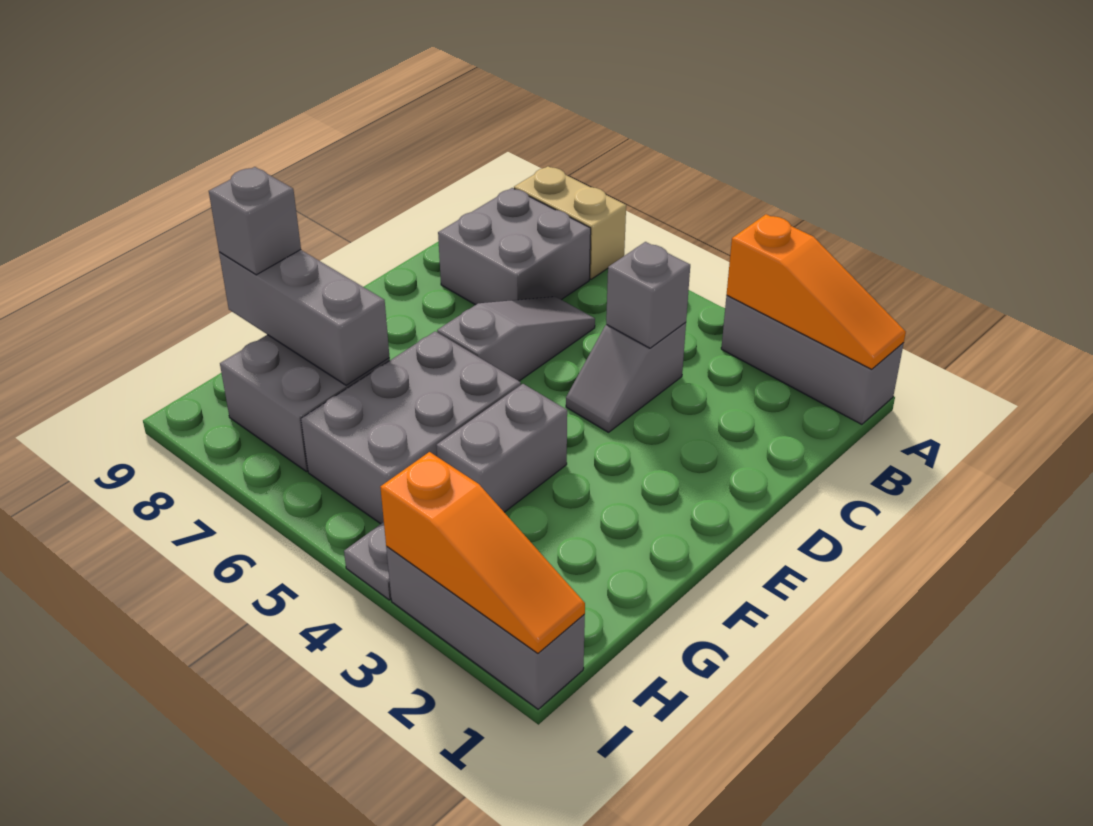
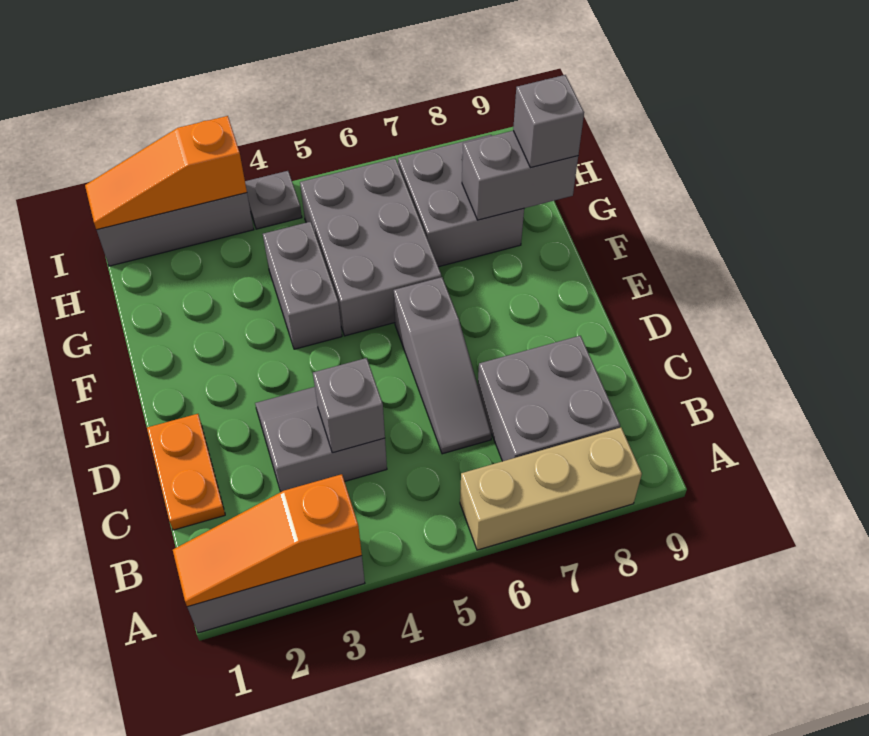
tan 1x2 brick [514,166,626,279] -> tan 1x3 brick [460,428,642,550]
none -> orange 1x2 plate [147,414,225,530]
grey 1x2 slope [566,322,686,432] -> grey 2x2 slope [255,387,387,492]
grey 1x3 brick [219,250,390,385] -> grey 1x2 brick [462,131,578,220]

